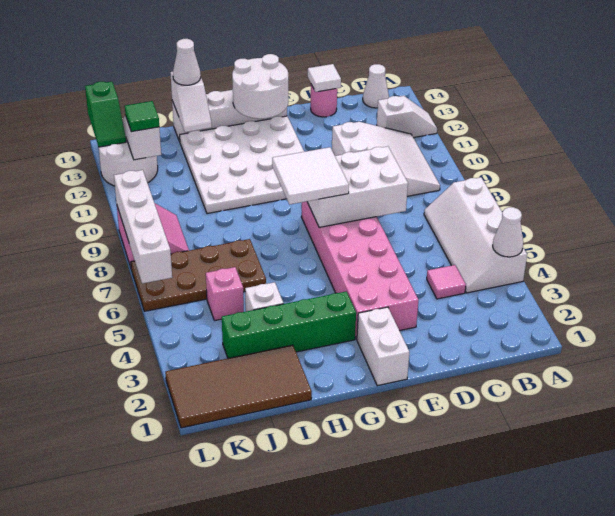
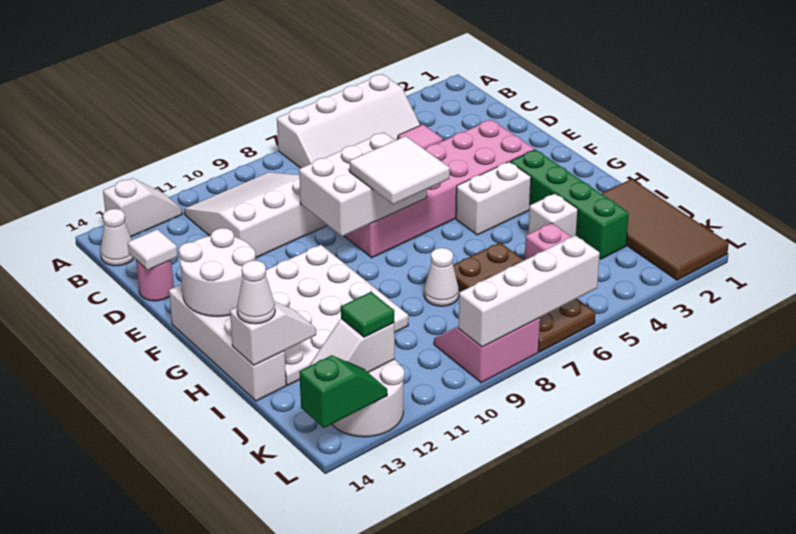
white 1x1 cone [493,207,523,257] -> white 1x1 cone moved to [424,248,459,306]
white 1x2 slope [377,96,437,138] -> white 1x2 slope turned to [103,178,182,237]
white 2x3 brick [307,146,408,227] -> white 2x3 brick turned to [299,132,427,236]
white 1x2 brick [357,307,409,386] -> white 1x2 brick moved to [456,162,531,235]

